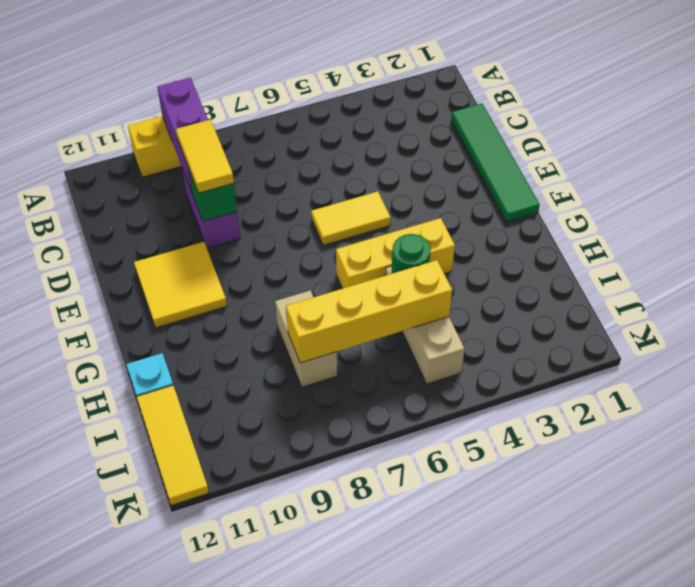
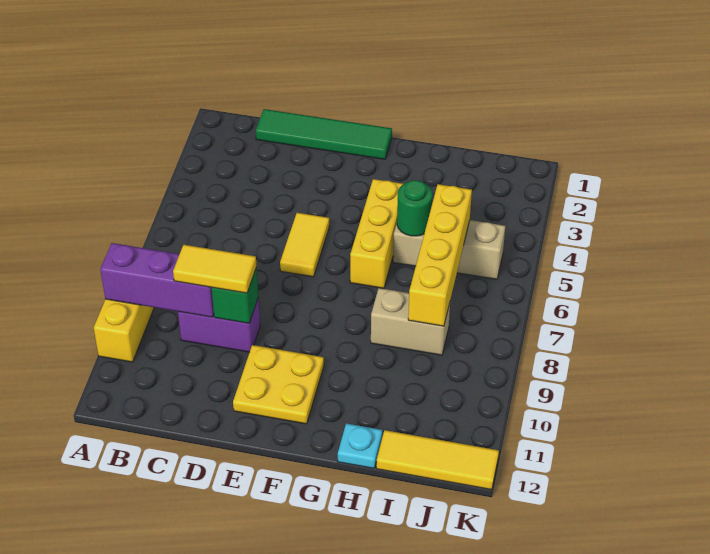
yellow 2x2 tile [134,242,227,328] -> yellow 2x2 plate [233,345,324,424]

